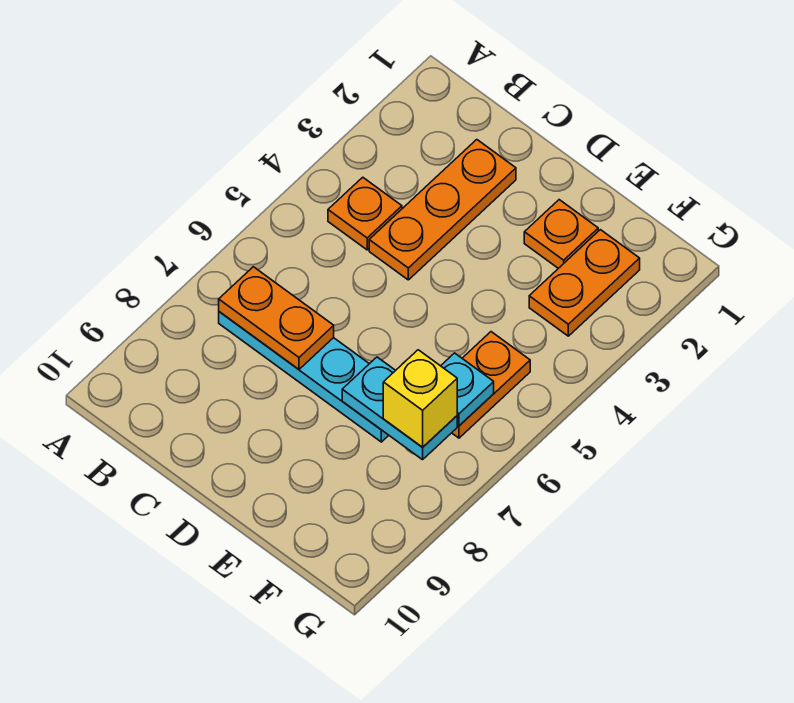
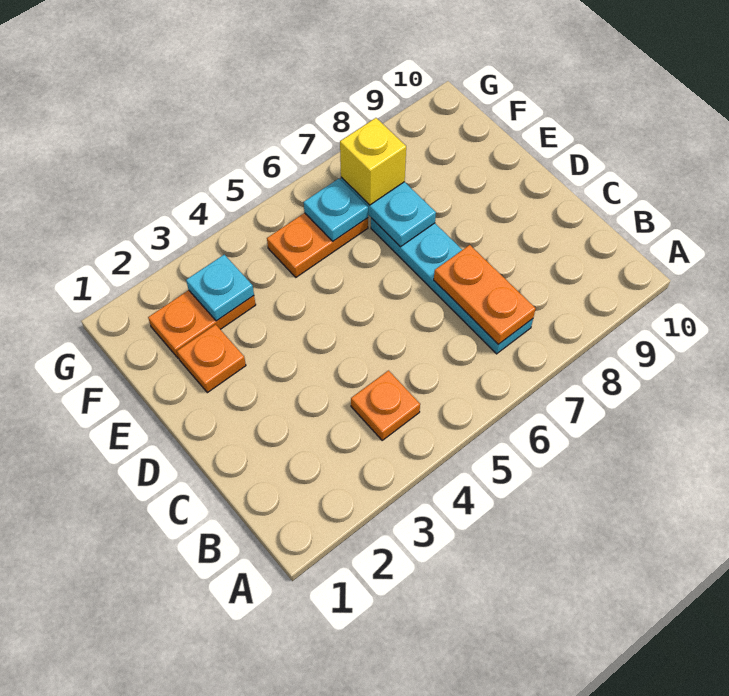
orange 1x3 plate [369,140,516,280] -> none
none -> cyan 1x1 plate [186,255,254,321]

